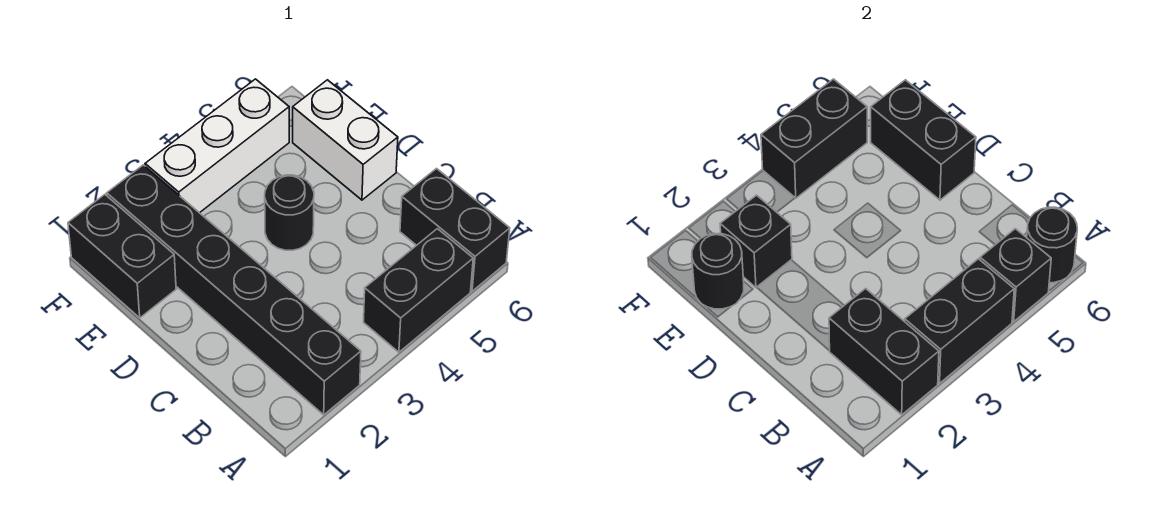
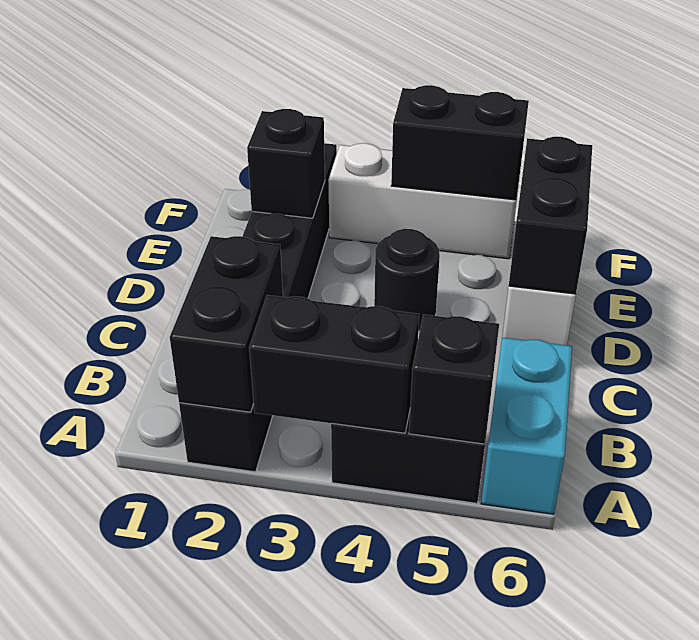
black 1x2 brick [400,169,510,291] -> cyan 1x2 brick [481,337,572,514]
black 1x1 round brick [1027,207,1077,283] -> none
black 1x2 brick [68,195,176,318] -> none
black 1x1 round brick [692,234,744,309] -> none

